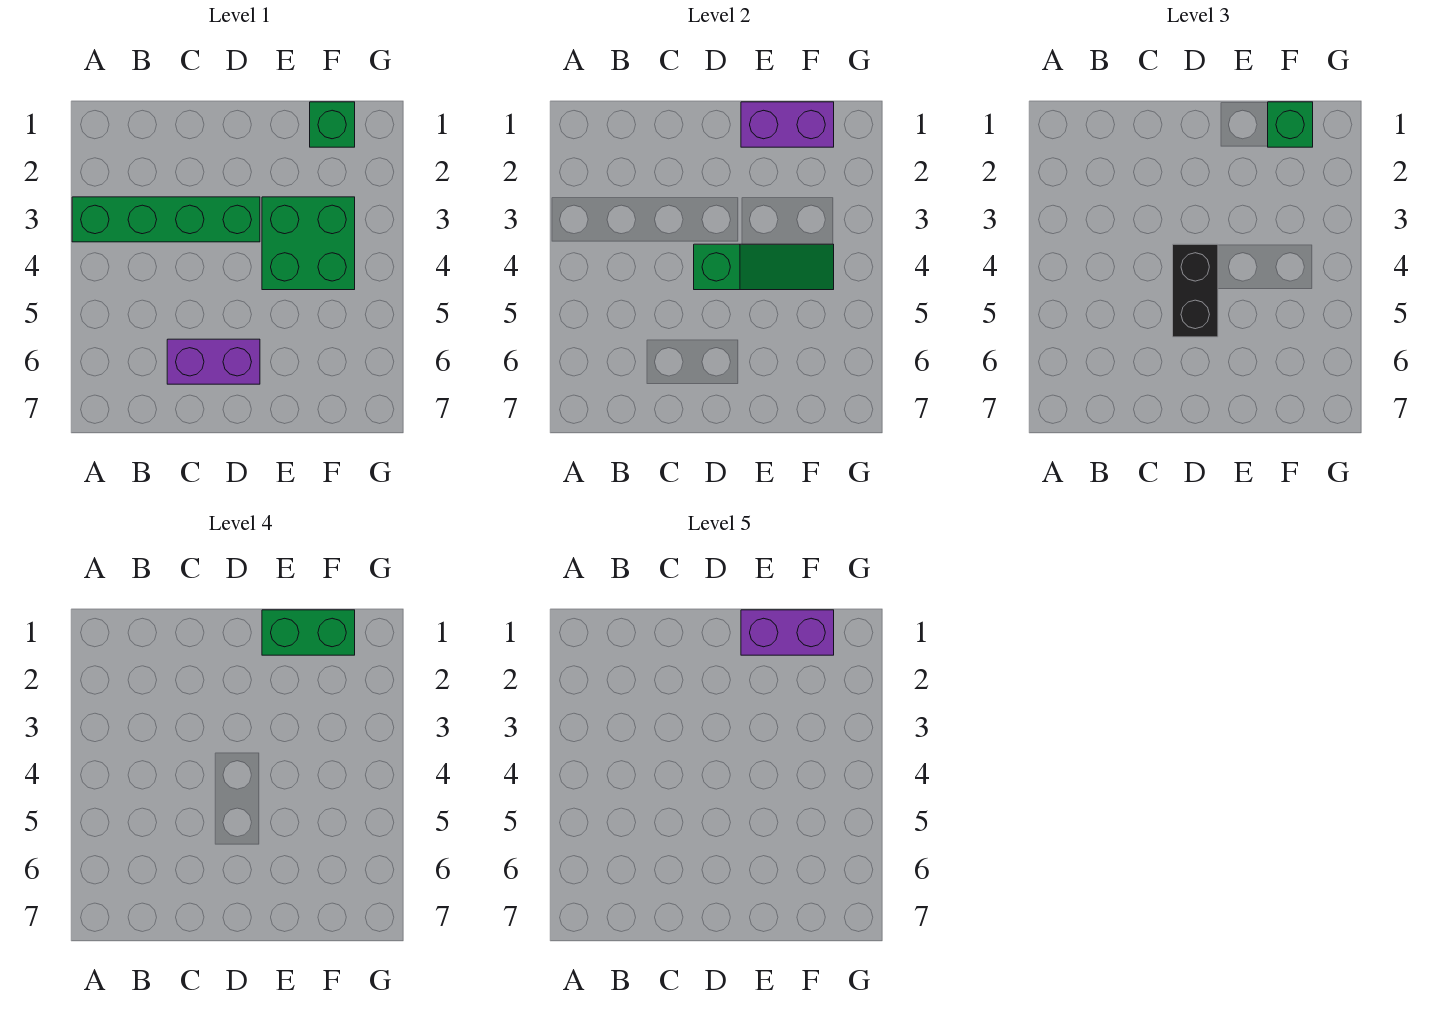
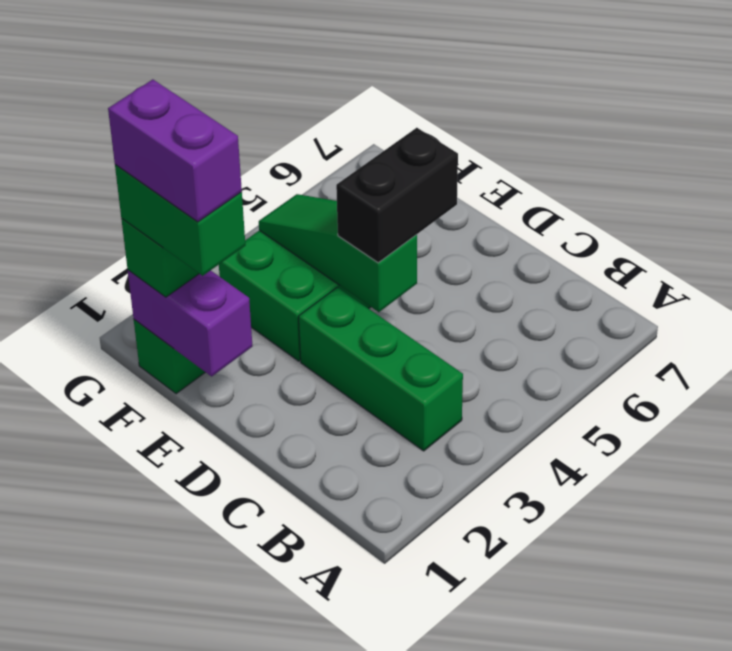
green 1x4 brick [72,197,260,242] -> green 1x3 brick [298,287,463,451]
purple 1x2 brick [167,339,260,384] -> none

